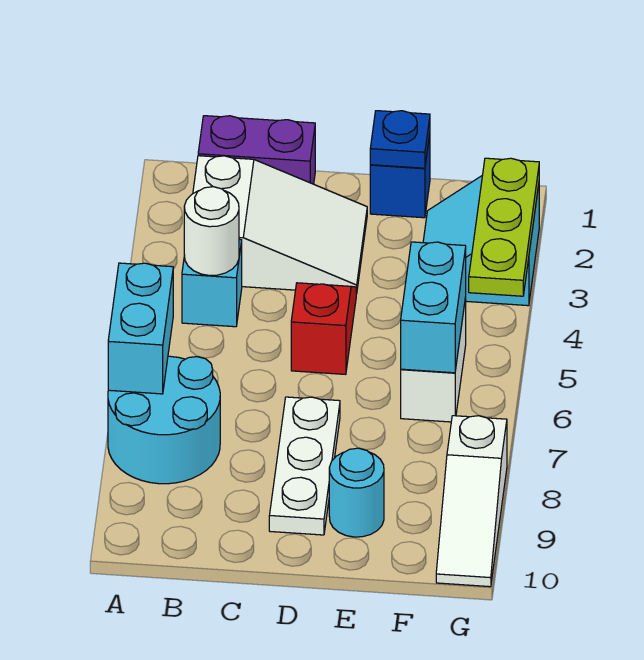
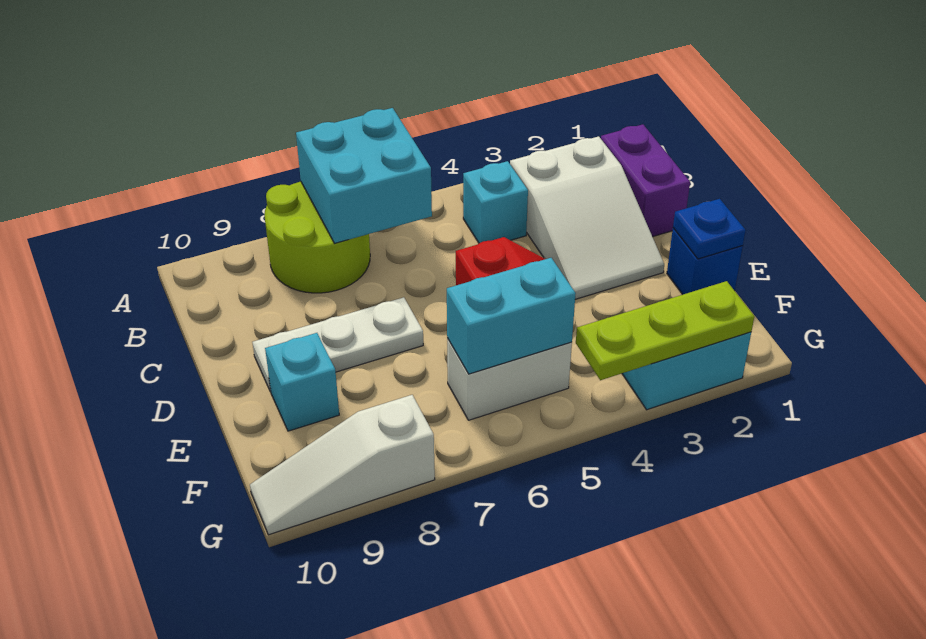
cyan 1x2 brick [108,263,173,394] -> cyan 2x2 brick [296,108,432,243]
cyan 2x2 round brick [108,356,220,484] -> lime 2x2 round brick [264,182,370,293]
white 1x1 round brick [184,187,239,276] -> none
cyan 1x1 round brick [329,448,384,537] -> cyan 1x1 brick [265,333,339,431]

